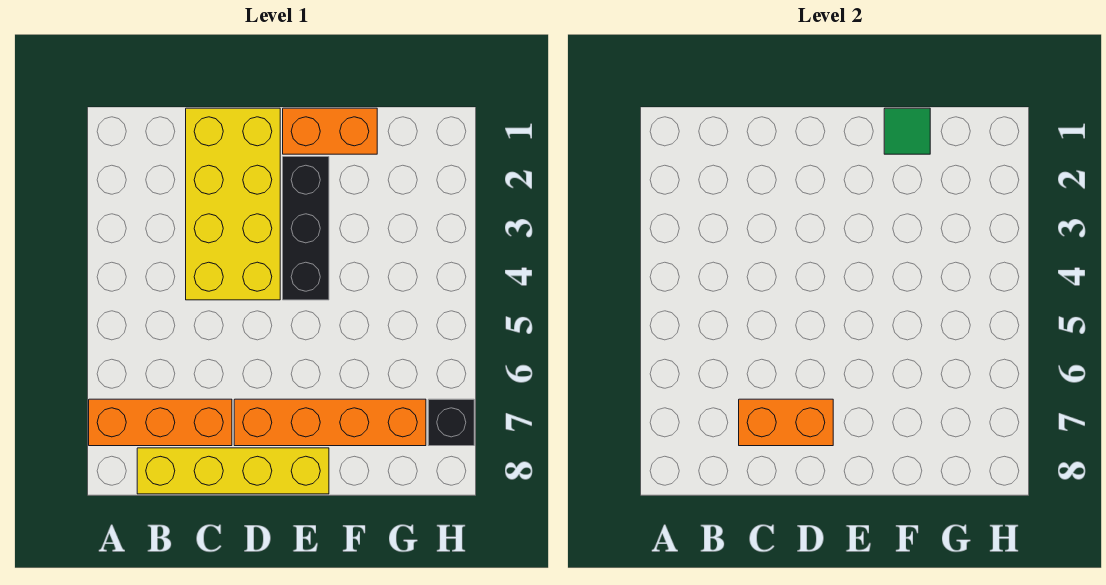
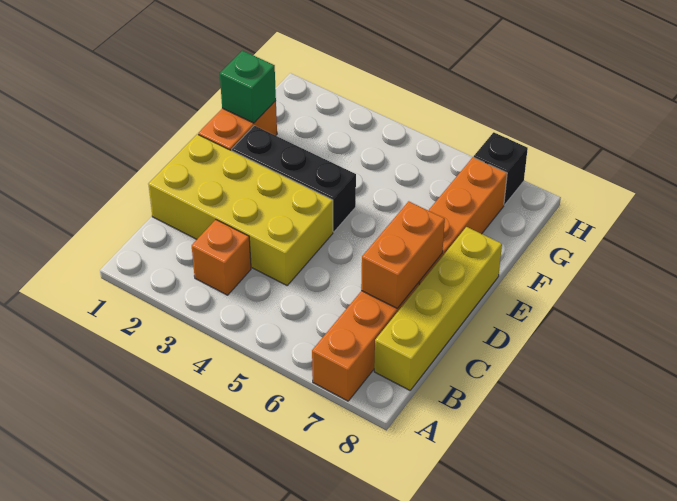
none -> orange 1x1 brick [192,220,251,295]
green 1x1 tile [884,108,930,154] -> green 1x1 brick [220,51,276,123]

